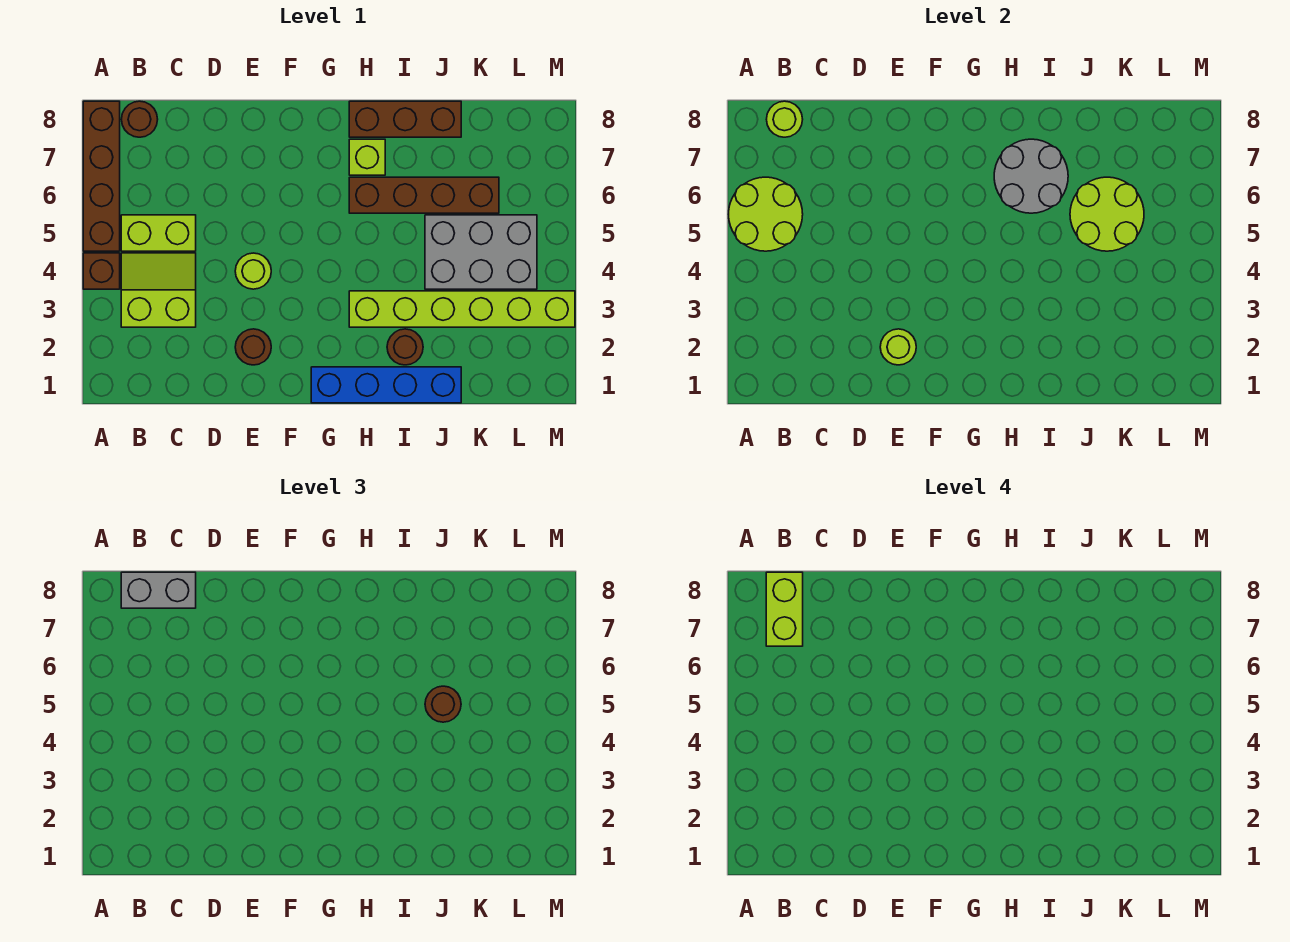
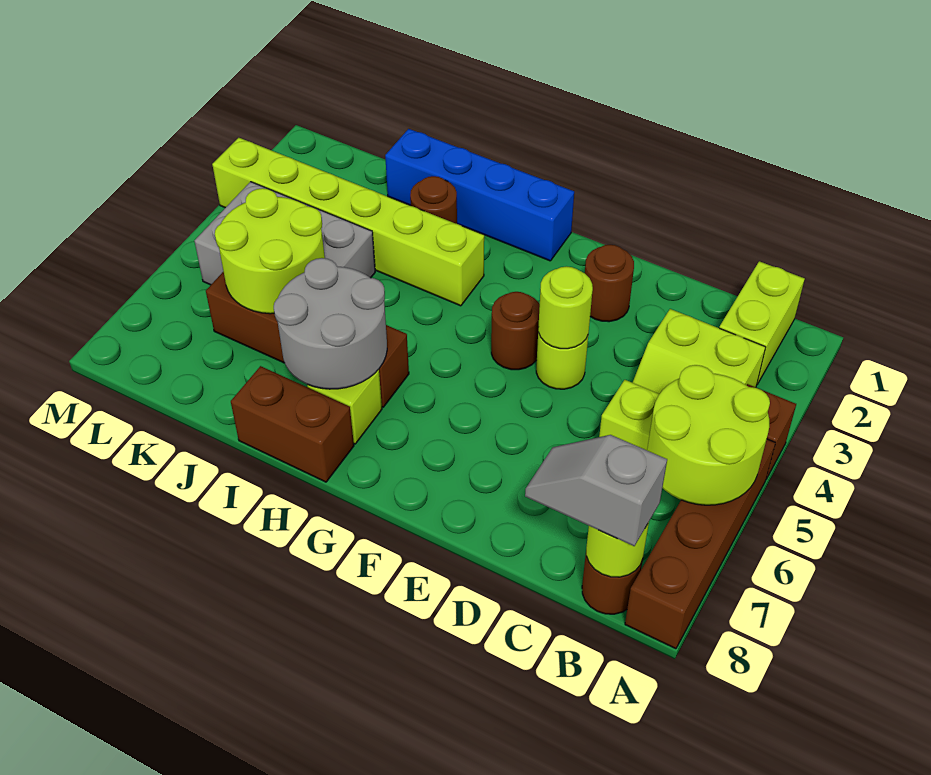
lime 1x2 brick [766,572,803,646] -> lime 1x2 brick moved to [719,261,805,384]
grey 1x2 brick [121,572,196,608] -> grey 1x2 slope [525,435,667,546]
lime 1x1 round brick [880,329,916,365] -> lime 1x1 round brick moved to [538,266,593,349]
brown 1x3 brick [349,101,461,137] -> brown 1x2 brick [231,366,354,482]
brown 1x1 round brick [425,686,461,722] -> brown 1x1 round brick moved to [491,292,540,370]

